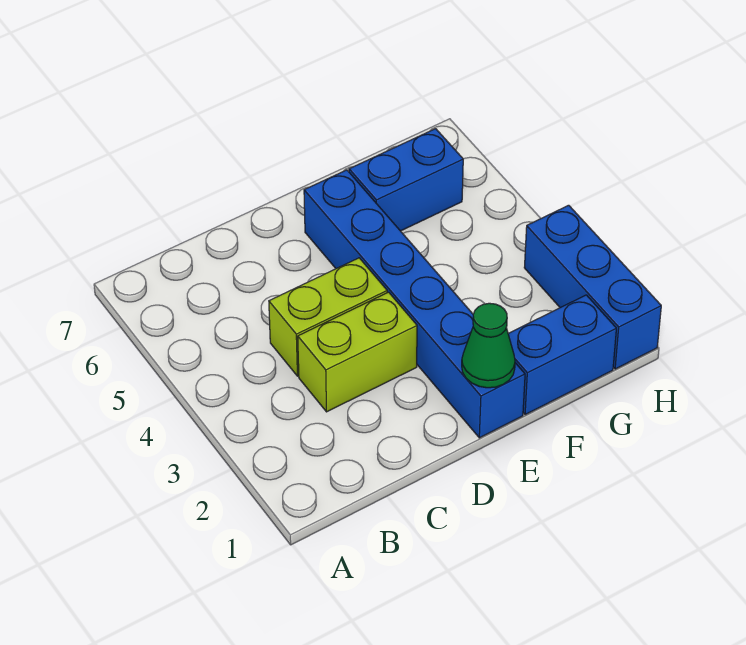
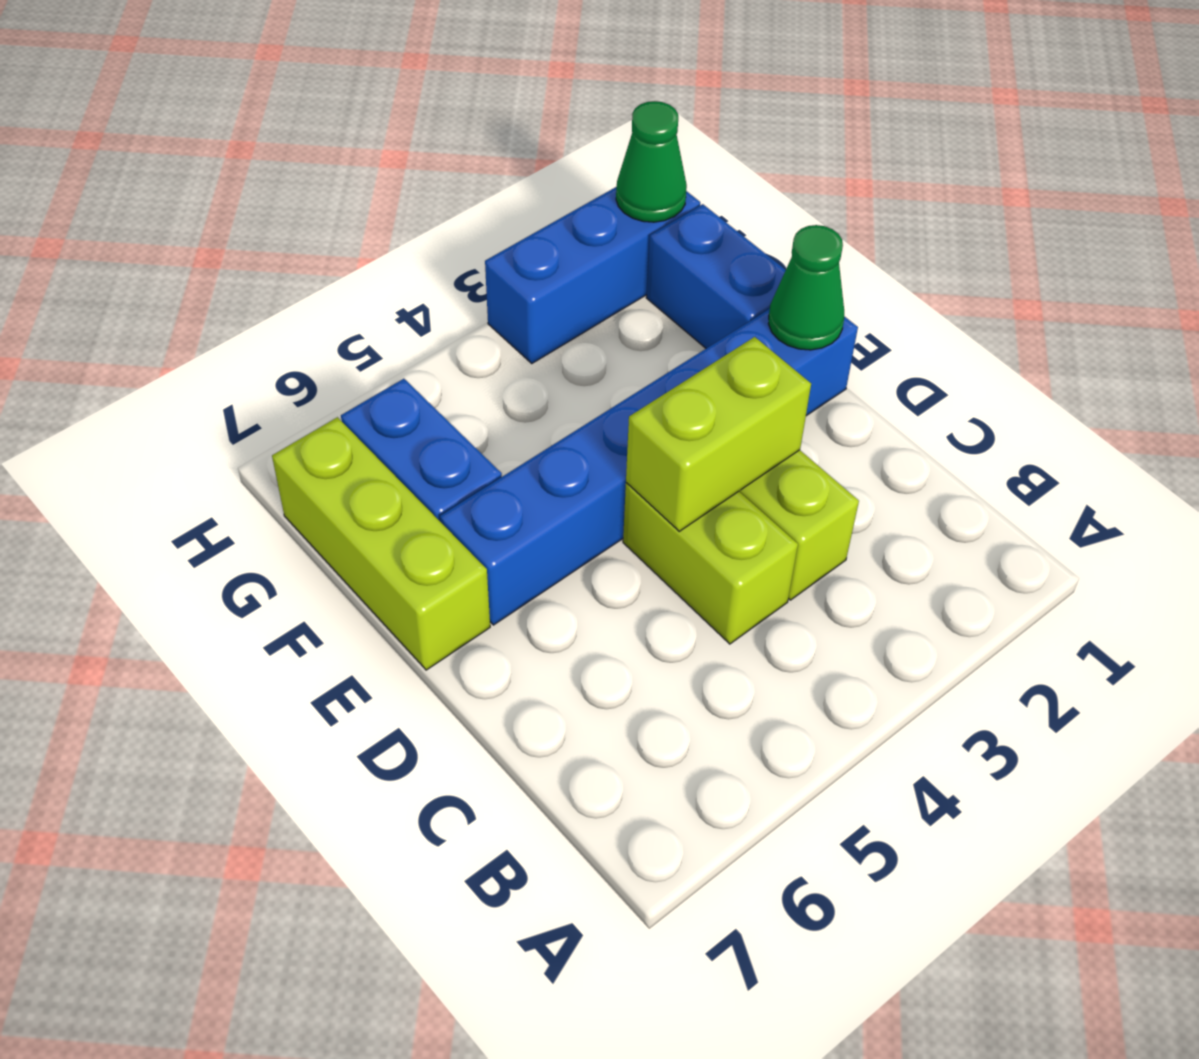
none -> lime 1x2 brick [626,337,811,531]
none -> lime 1x3 brick [272,417,490,670]
none -> green 1x1 cone [616,101,687,222]

